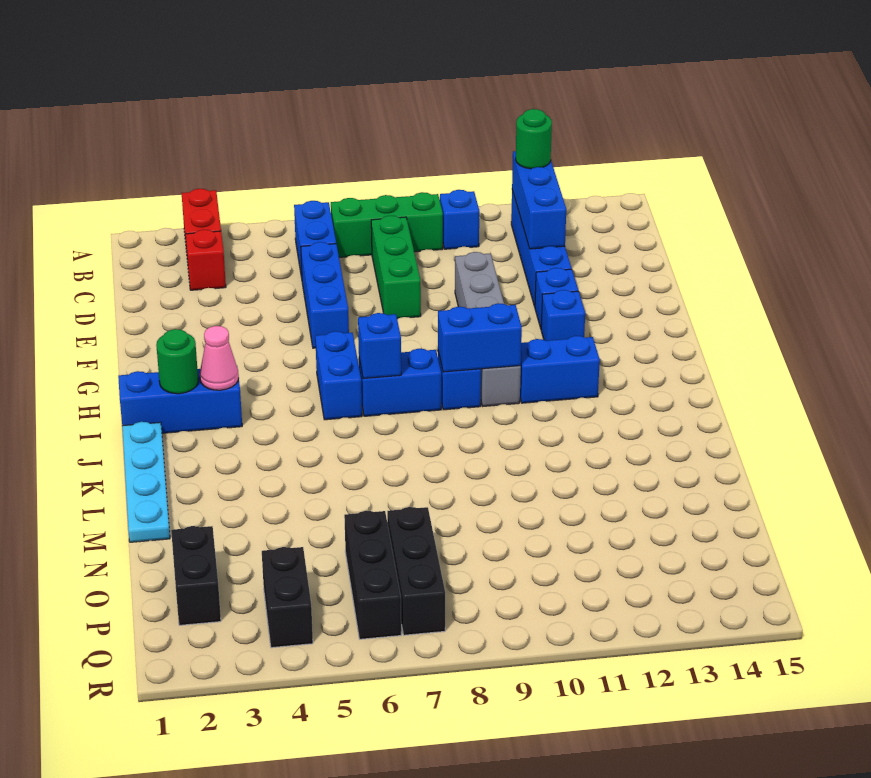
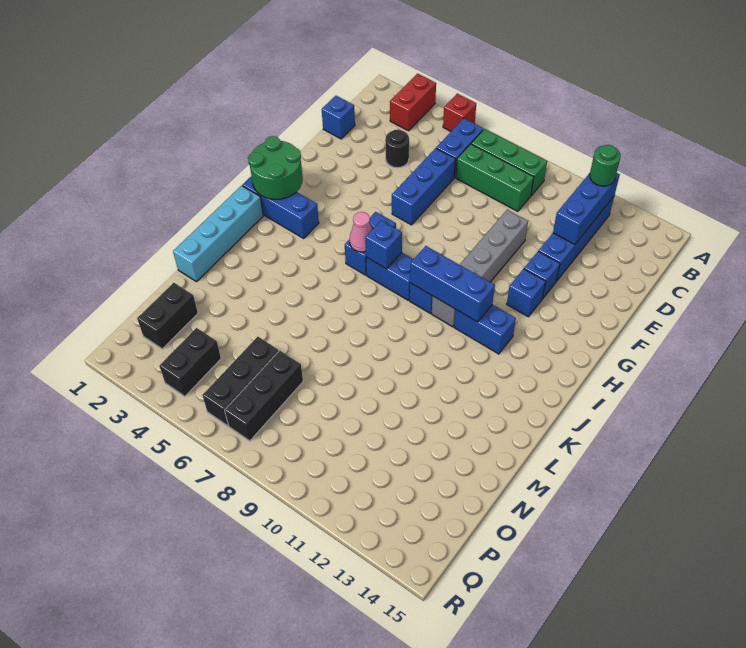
blue 1x1 brick [440,190,479,249] -> blue 1x1 brick moved to [322,96,355,139]
red 1x1 brick [186,230,226,290] -> red 1x1 brick moved to [443,94,476,131]
green 1x3 brick [371,216,421,319] -> green 1x3 brick turned to [456,144,534,211]
none -> black 1x1 round brick [385,129,409,168]
green 1x1 round brick [156,329,198,394] -> green 2x2 round brick [248,136,303,199]
pink 1x1 cone [200,326,239,390] -> pink 1x1 cone moved to [349,212,372,252]
blue 1x2 brick [438,303,522,372] -> blue 1x3 brick [410,246,495,322]
cyan 1x4 plate [122,422,170,542] -> cyan 1x4 brick [173,186,263,282]

